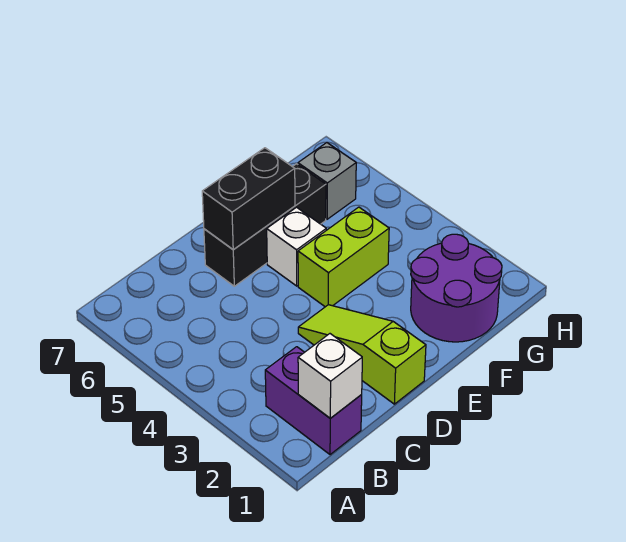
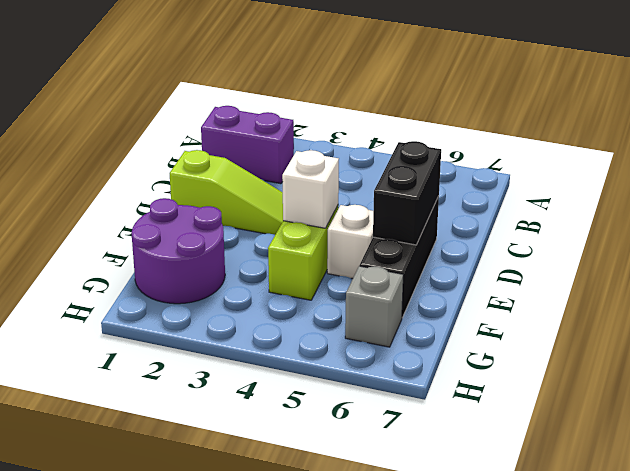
white 1x1 brick [298,334,362,418] -> white 1x1 brick moved to [282,150,339,228]

